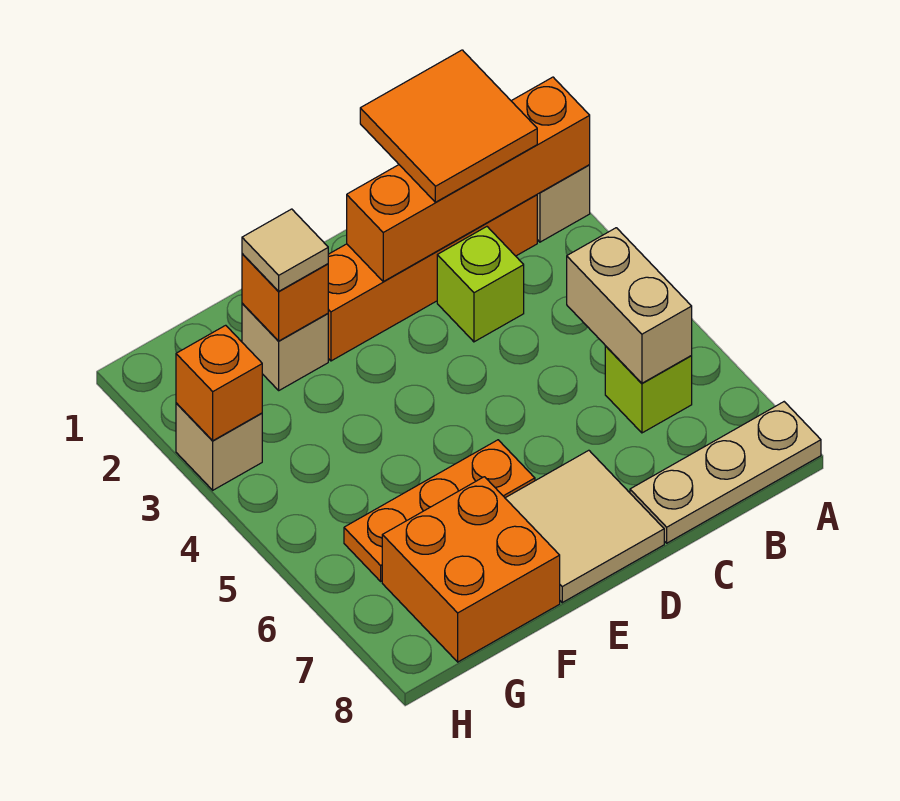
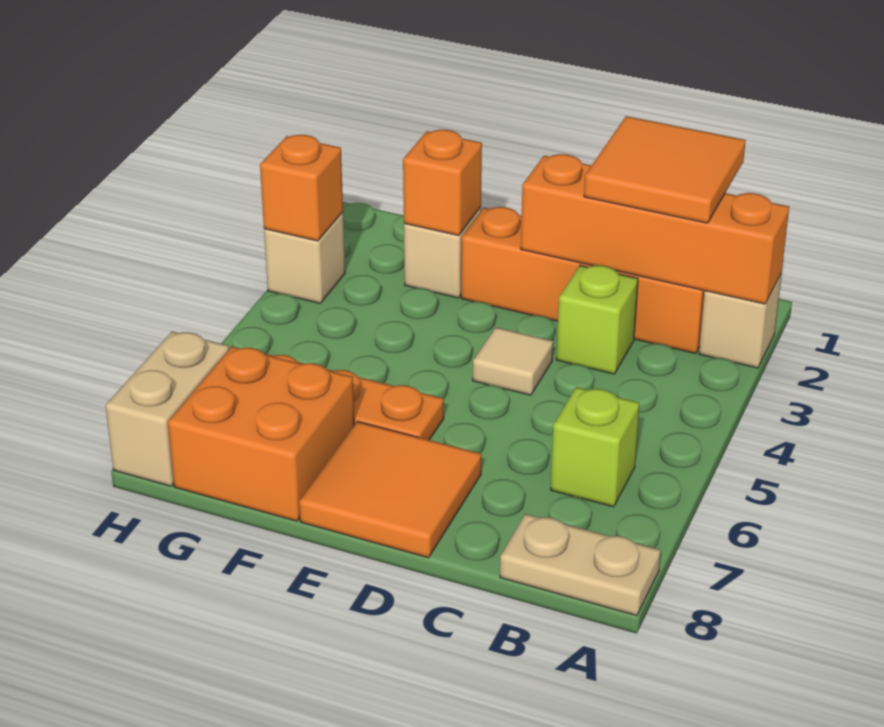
tan 1x3 plate [630,402,821,543] -> tan 1x2 plate [500,514,661,616]
tan 1x2 brick [567,228,692,383] -> tan 1x2 brick moved to [105,331,229,486]
tan 2x2 tile [505,450,664,603] -> orange 2x2 tile [299,422,481,558]
tan 1x1 tile [242,209,328,291] -> tan 1x1 tile moved to [473,327,553,395]

